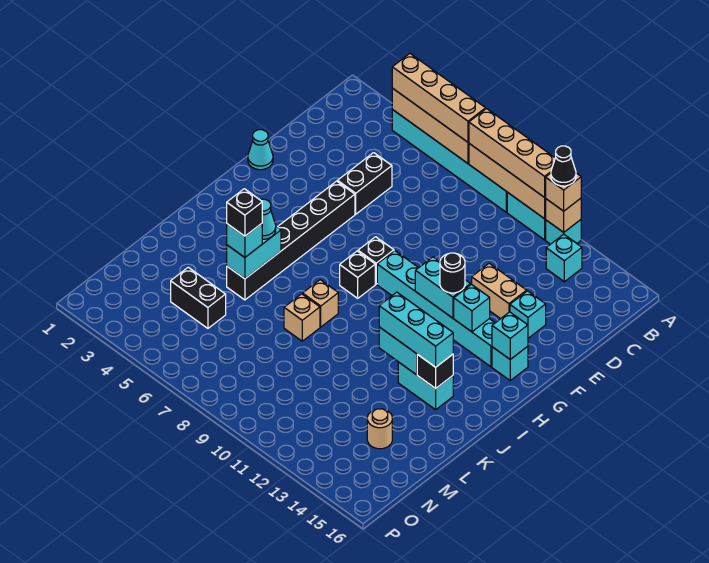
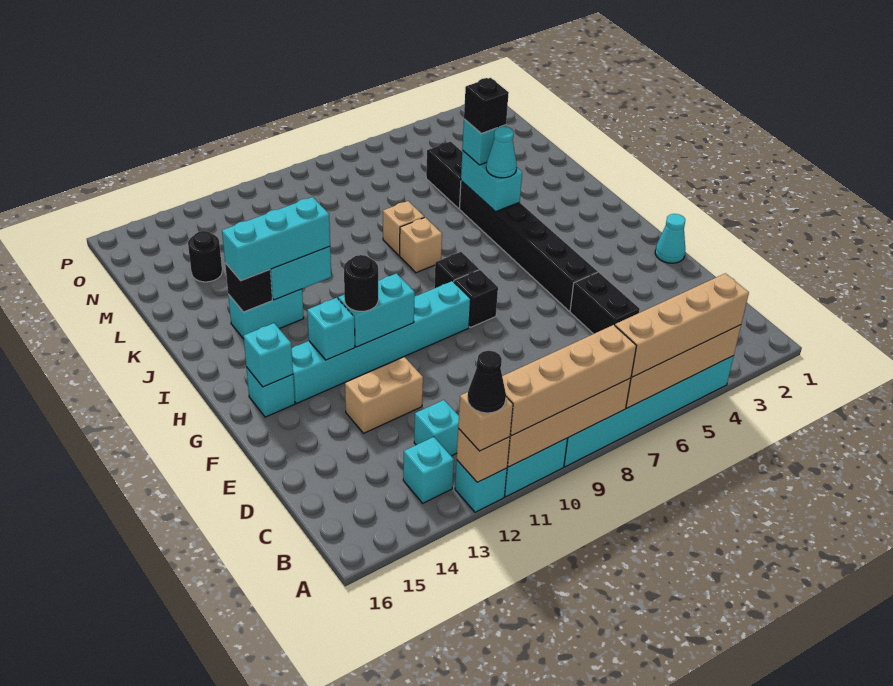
cyan 1x1 brick [510,291,546,338] -> cyan 1x1 brick moved to [414,400,459,456]
black 1x2 brick [171,267,226,328] -> black 1x2 brick turned to [426,142,462,208]
tan 1x1 round brick [367,409,392,449] -> black 1x1 round brick [188,231,222,282]

